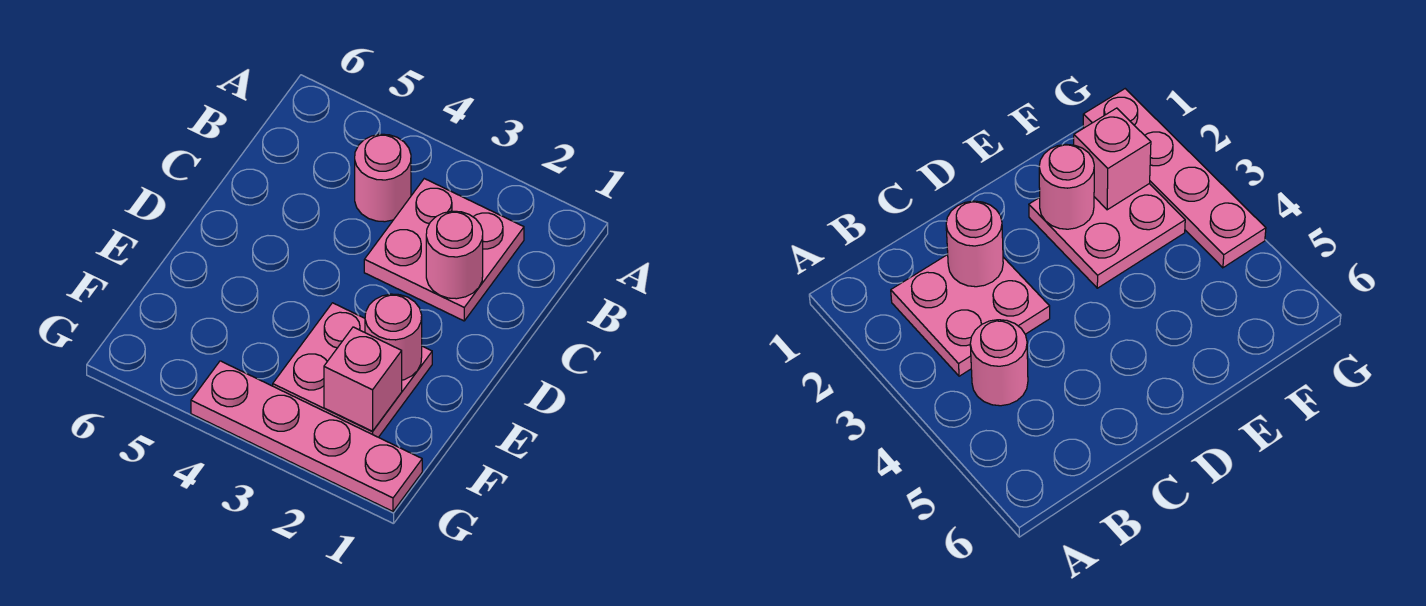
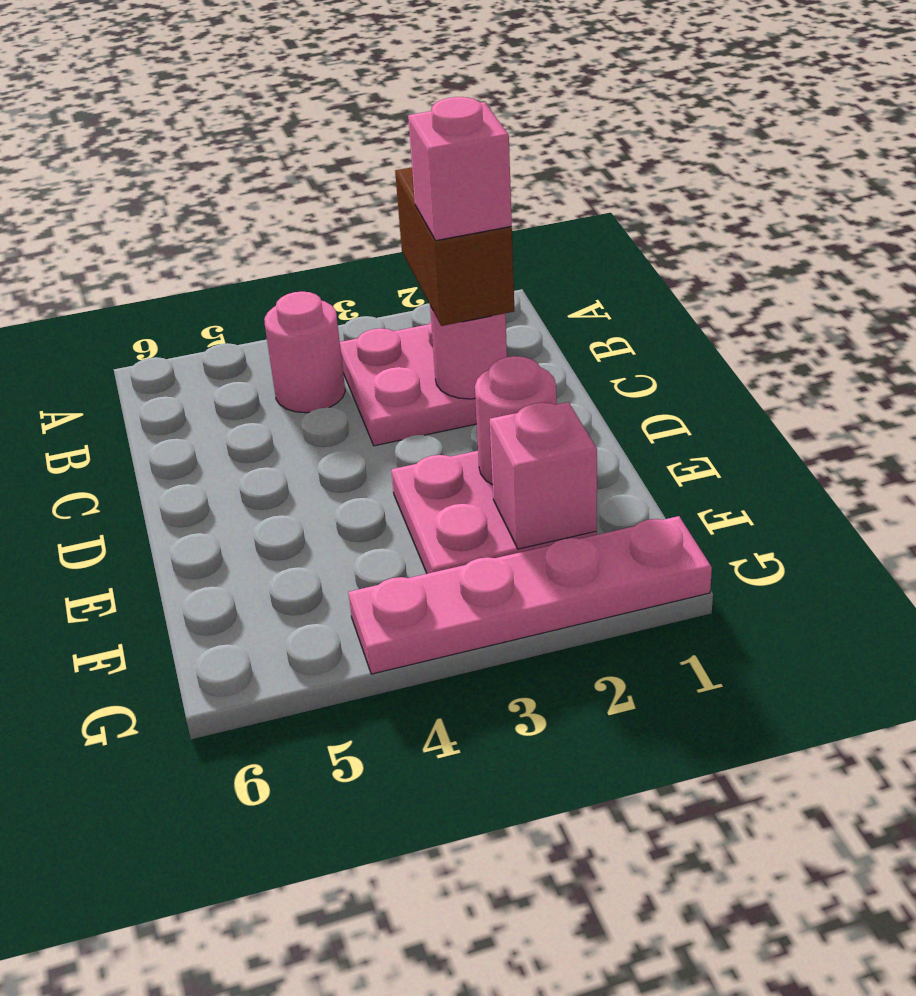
none -> brown 1x2 brick [395,167,514,326]
none -> pink 1x1 brick [408,97,512,241]

